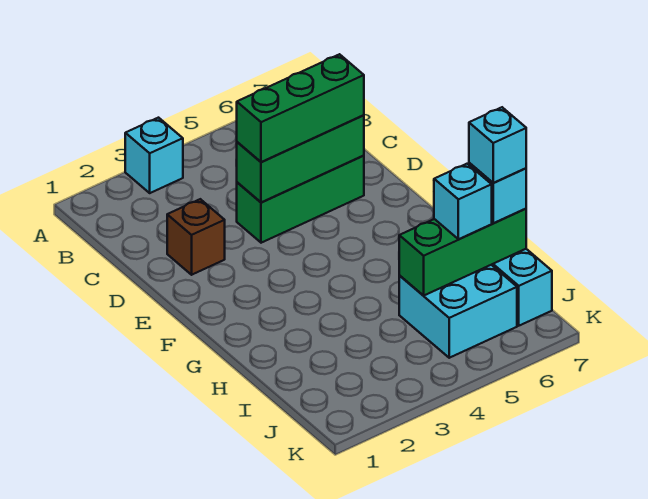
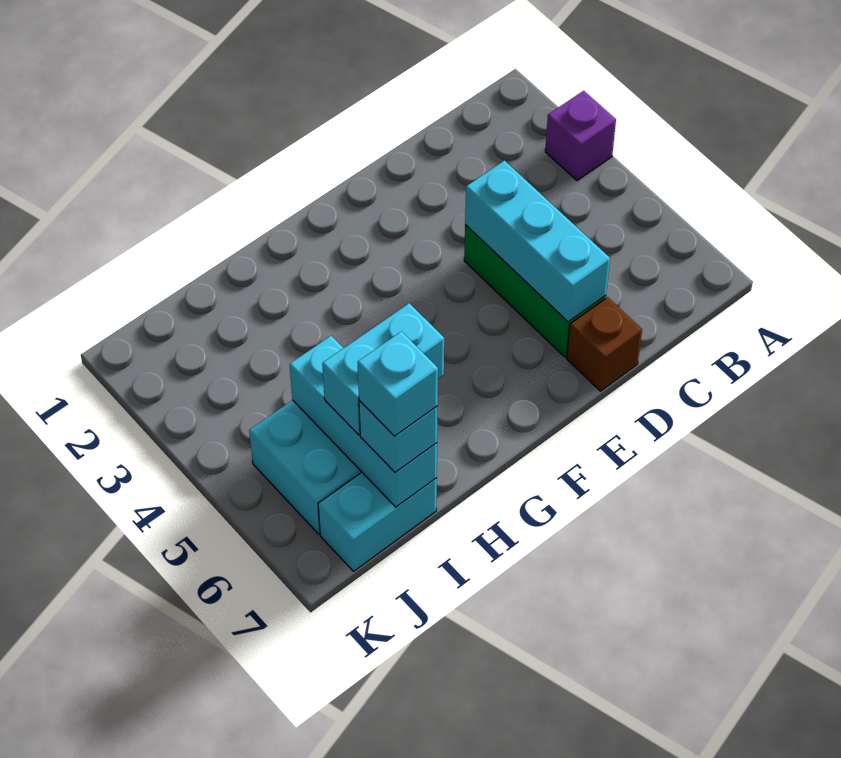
cyan 1x1 brick [125,118,183,193] -> purple 1x1 brick [545,91,616,181]
brown 1x1 brick [167,199,225,275] -> brown 1x1 brick moved to [567,297,642,391]
green 1x3 brick [236,115,364,202] -> cyan 1x3 brick [465,161,610,322]
green 1x3 brick [237,54,364,162] -> none
green 1x3 brick [399,209,526,296] -> cyan 1x3 brick [290,336,437,507]
cyan 1x1 brick [434,164,492,239] -> cyan 1x2 brick [322,303,444,435]

